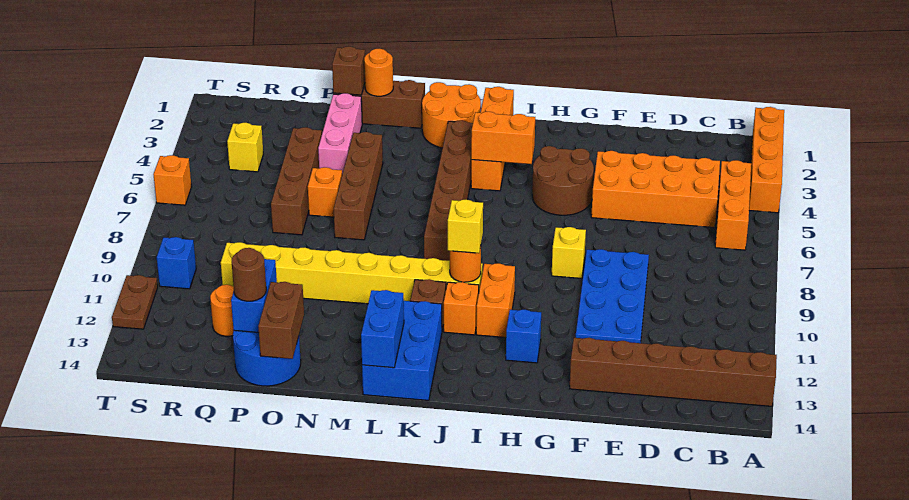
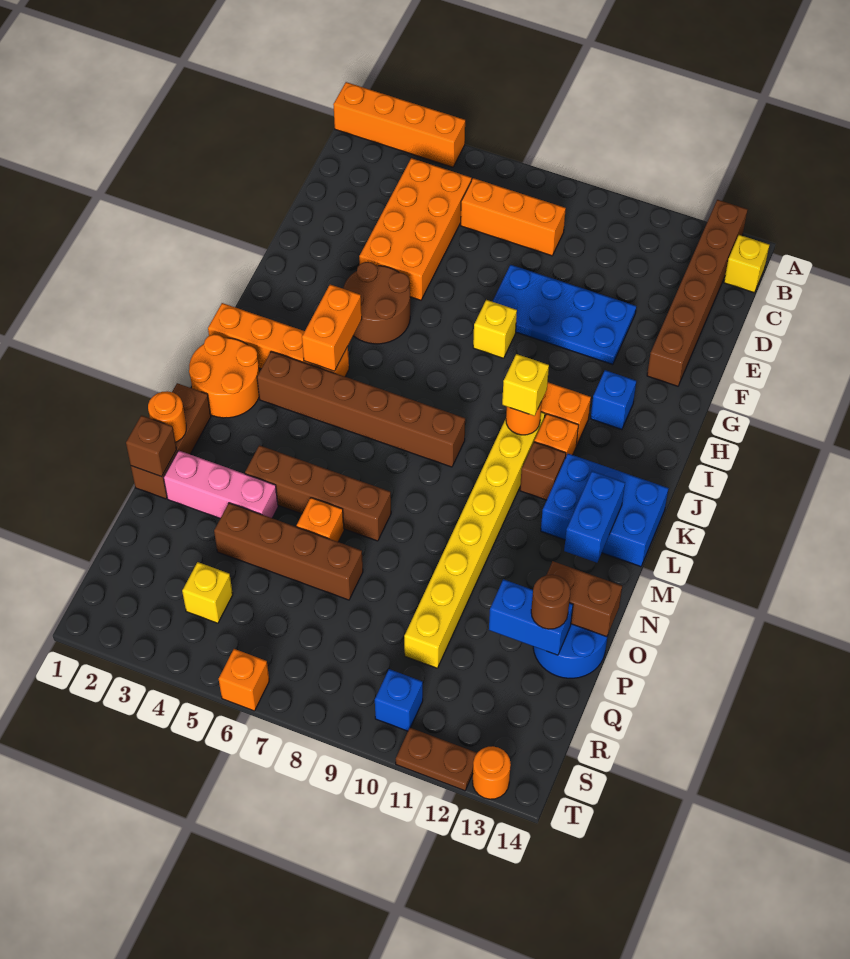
orange 1x3 brick [715,160,751,250] -> orange 1x3 brick moved to [461,178,566,256]
none -> yellow 1x1 brick [724,235,769,292]
blue 1x2 brick [361,290,404,368] -> blue 1x2 brick turned to [564,471,625,563]
orange 1x1 round brick [210,285,234,336] -> orange 1x1 round brick moved to [473,746,511,799]

